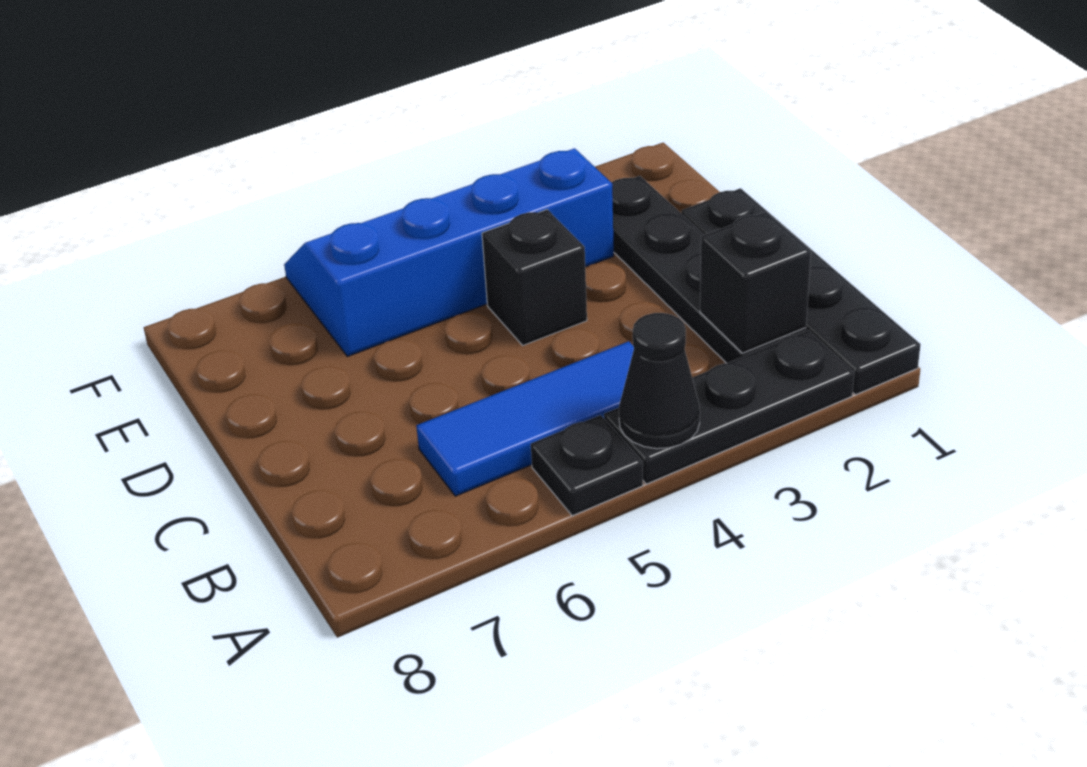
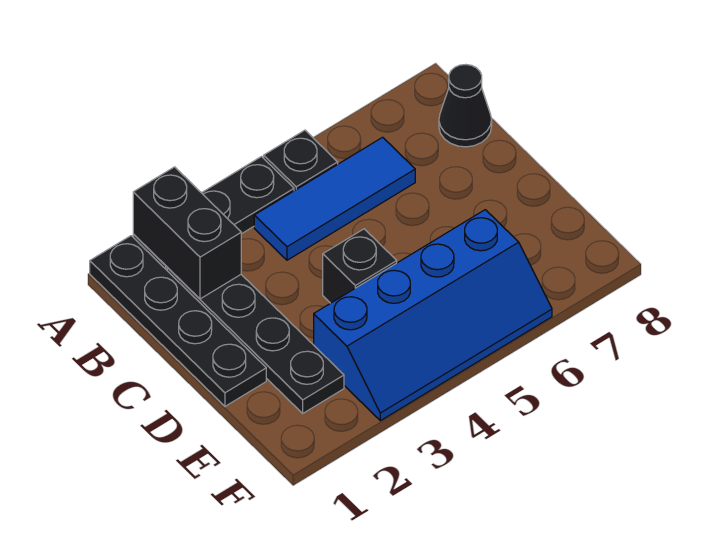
black 1x1 cone [619,313,700,449] -> black 1x1 cone moved to [439,65,492,147]
black 1x1 brick [700,212,811,353] -> black 1x2 brick [133,167,241,299]

